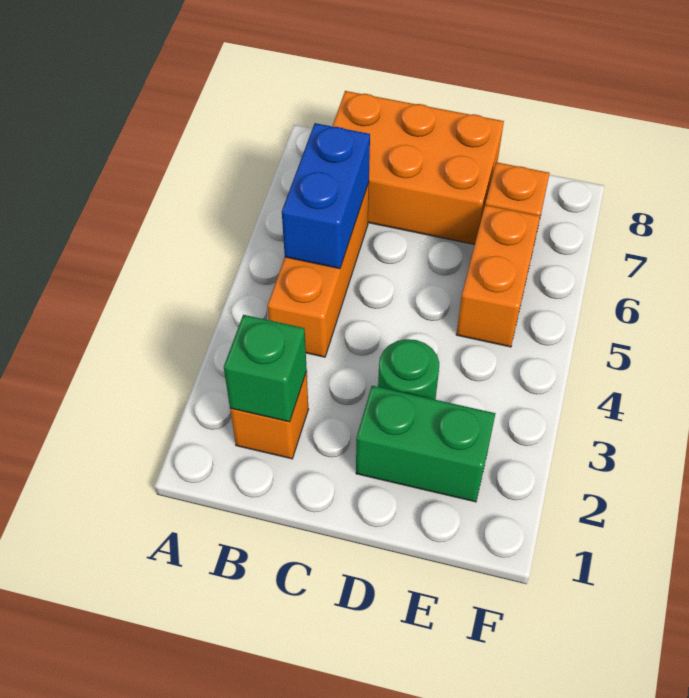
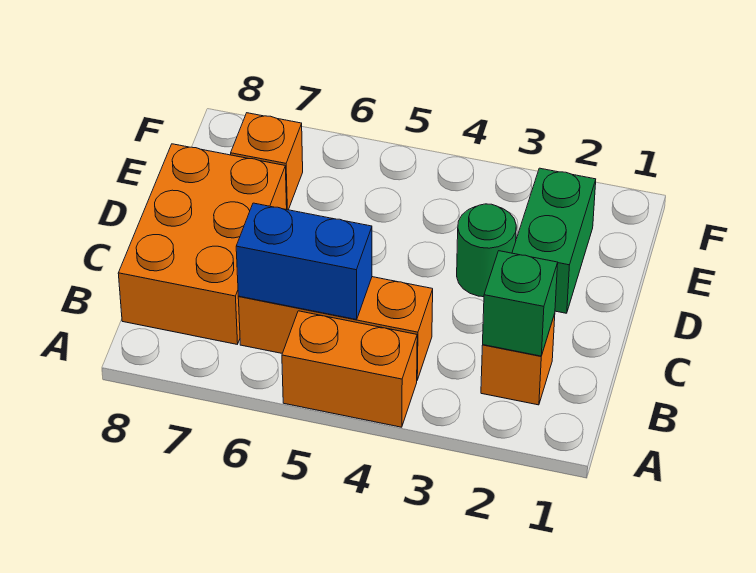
orange 1x2 brick [456,205,540,347] -> orange 1x2 brick moved to [282,311,417,427]

